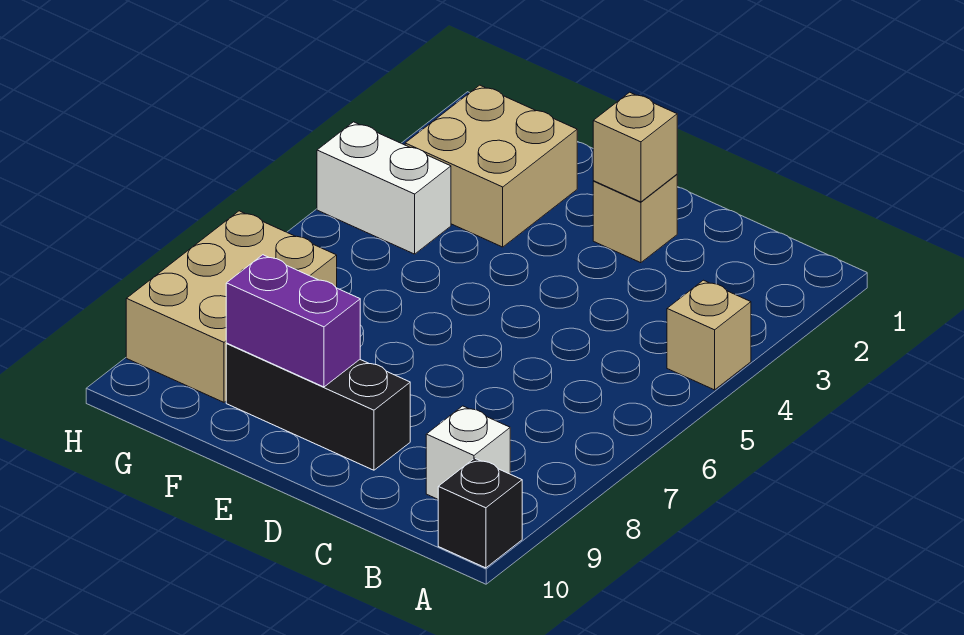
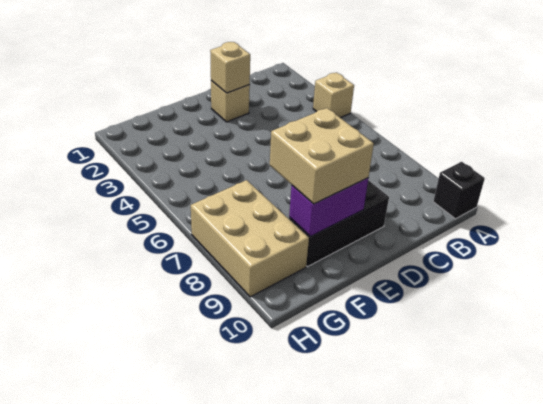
white 1x1 brick [426,406,510,499] -> none
tan 2x2 brick [405,85,577,247] -> tan 2x2 brick moved to [270,108,374,204]
white 1x2 brick [317,122,451,254] -> none

